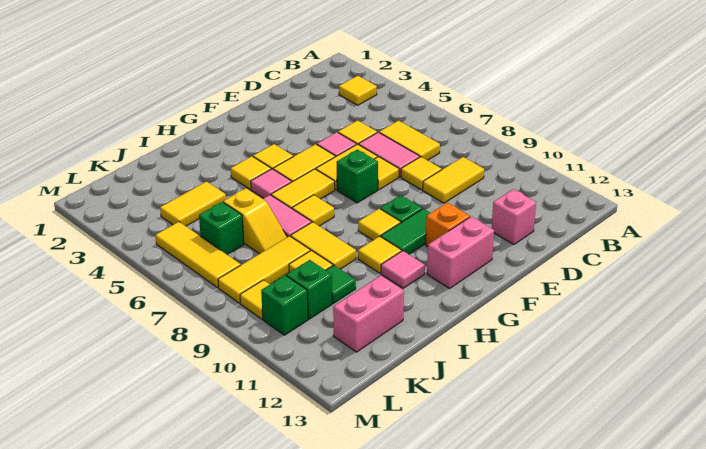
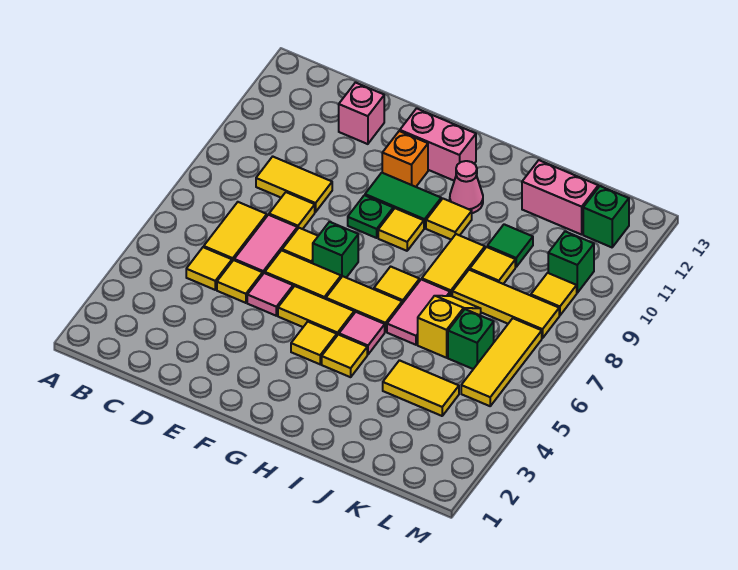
yellow 1x1 tile [339,76,377,105] -> yellow 1x1 tile moved to [186,247,232,290]
pink 1x1 tile [381,251,425,288] -> pink 1x1 cone [450,161,483,213]
green 1x1 brick [286,260,332,319] -> green 1x1 brick moved to [583,186,629,247]

